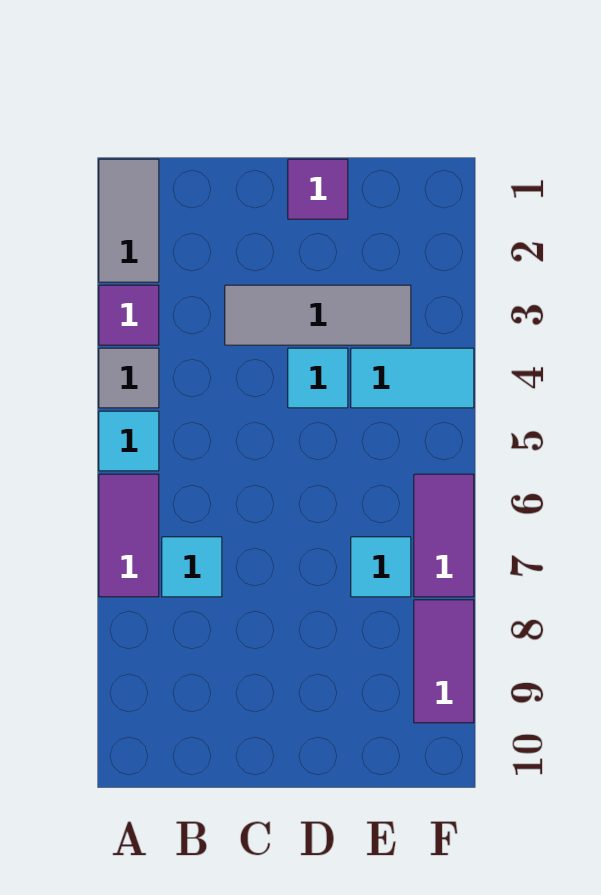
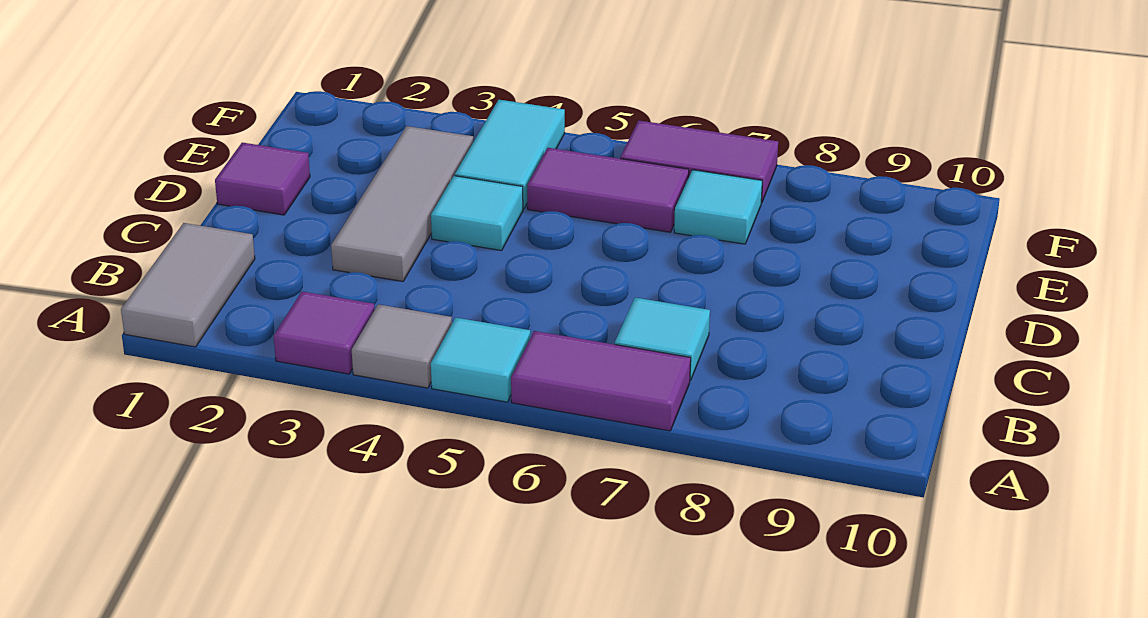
grey 1x2 tile [99,159,159,282] -> grey 1x2 tile turned to [121,223,255,347]
purple 1x2 tile [414,600,474,723] -> purple 1x2 tile moved to [527,148,689,232]

